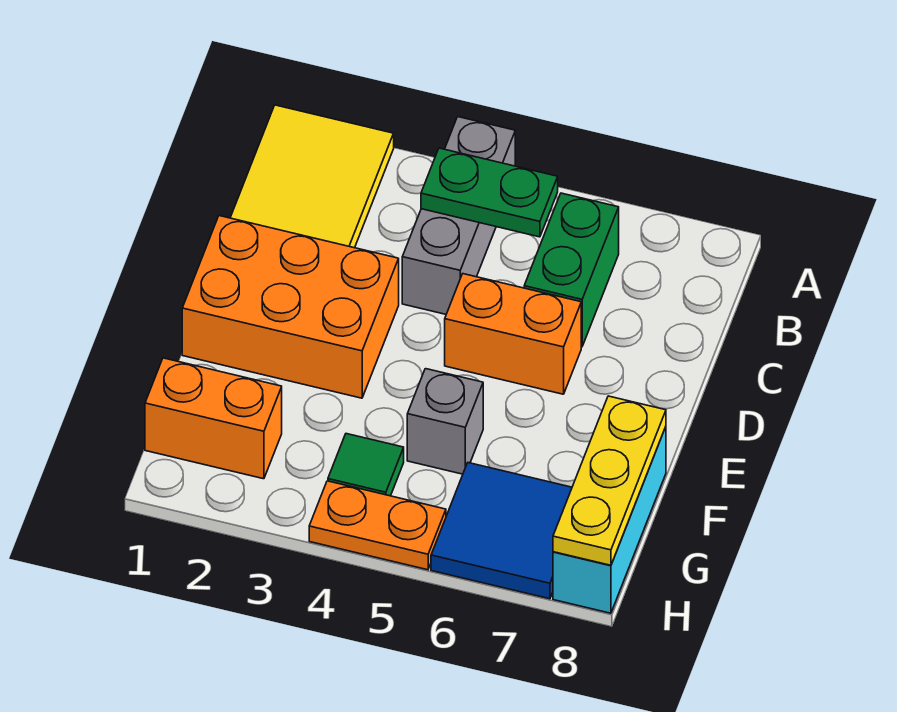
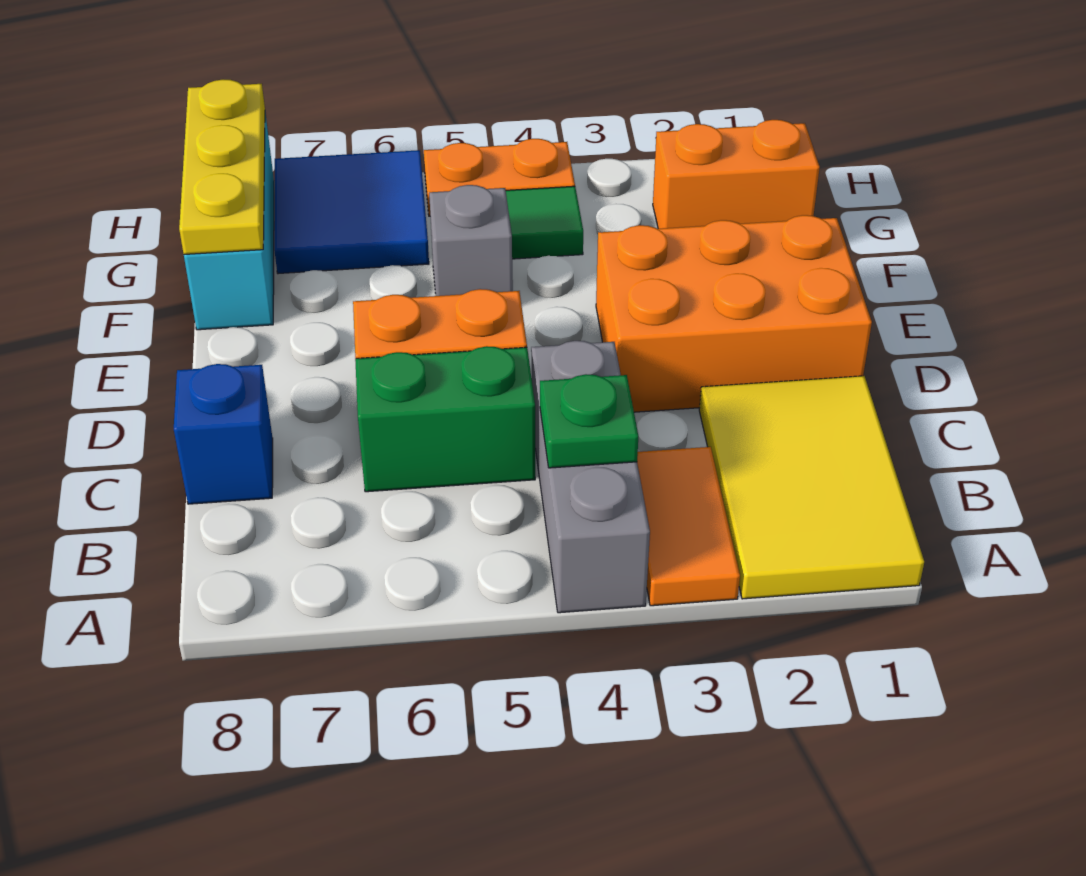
none -> orange 1x2 tile [637,447,740,606]
green 1x2 plate [421,148,558,237] -> green 1x1 plate [540,374,638,468]
green 1x2 brick [524,193,619,347] -> green 1x2 brick turned to [355,346,535,492]
none -> blue 1x1 brick [174,364,273,504]

